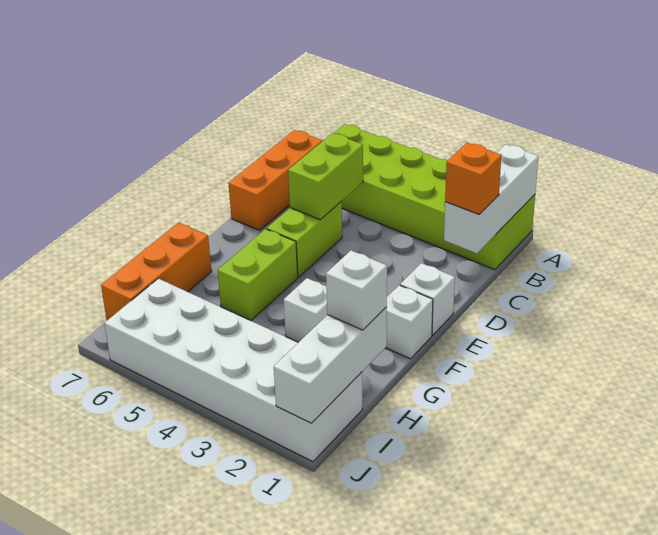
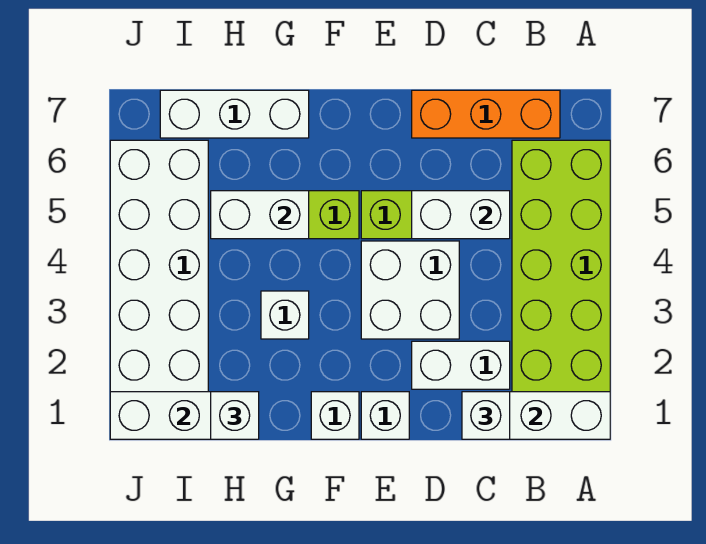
orange 1x1 brick [445,143,501,215] -> white 1x1 brick [462,392,510,439]
none -> white 1x2 brick [412,341,510,389]
lime 1x2 brick [288,133,363,220] -> white 1x2 brick [412,191,510,239]
none -> white 2x2 brick [361,241,459,339]
none -> white 1x2 brick [211,191,309,239]
orange 1x3 brick [101,223,212,320] -> white 1x3 brick [160,90,309,138]

